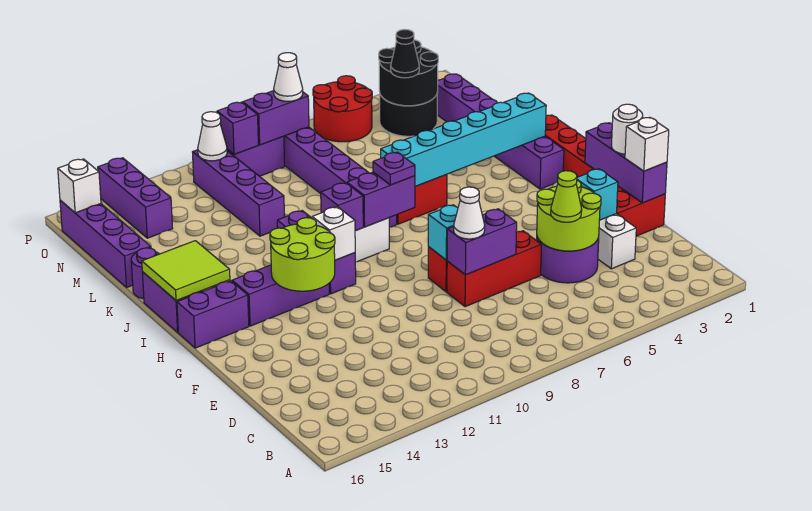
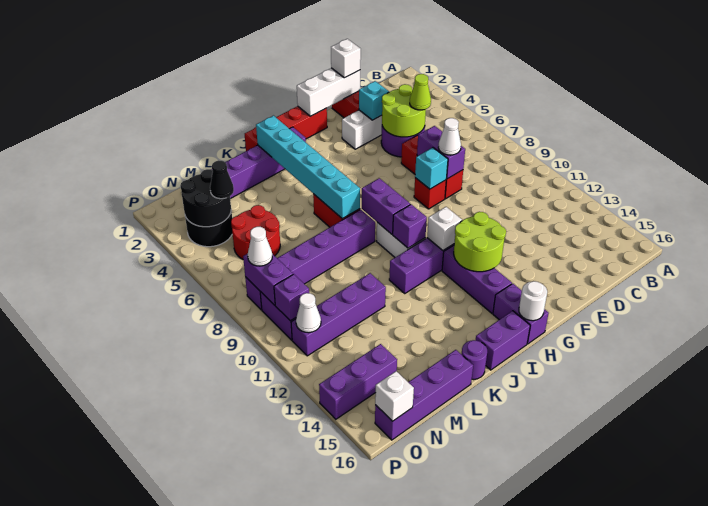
purple 1x3 brick [585,123,667,203] -> white 1x3 brick [297,68,360,116]
white 1x1 round brick [612,104,643,154] -> white 1x1 round brick moved to [519,281,547,321]
purple 1x1 plate [373,152,415,185] -> none
lime 2x2 tile [142,241,230,301] -> none
red 2x2 round brick [313,76,372,142] -> red 2x2 round brick moved to [231,205,280,259]

